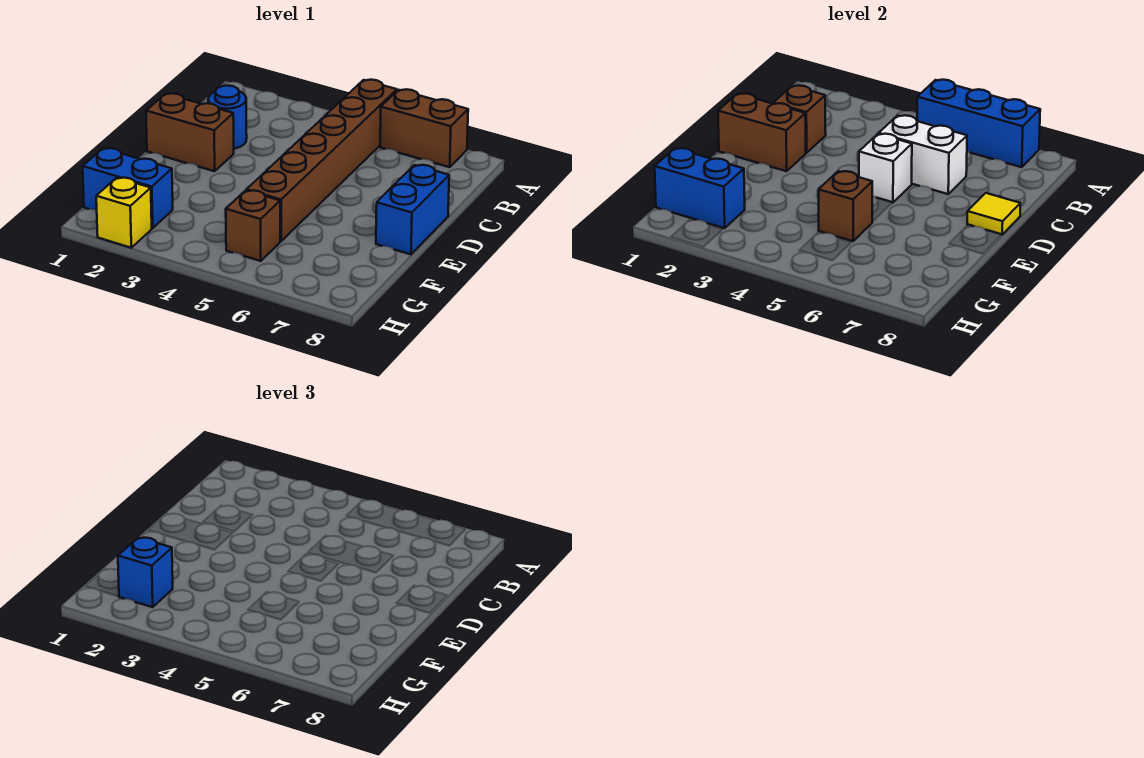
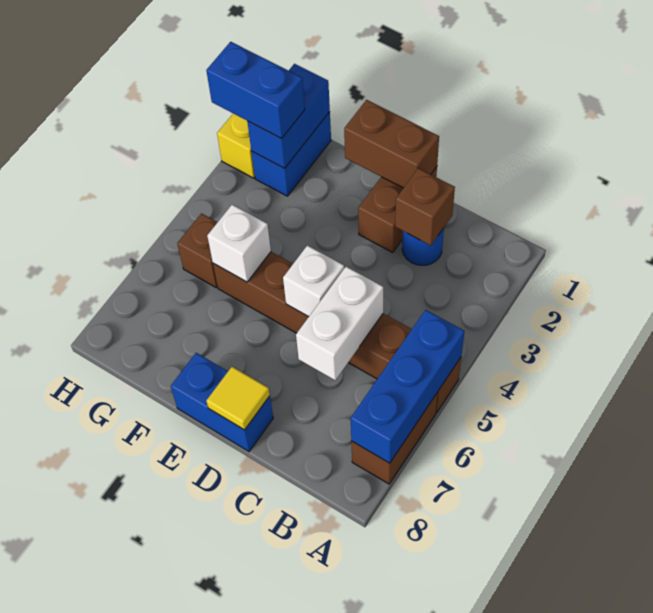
brown 1x2 brick [718,93,806,171] -> brown 1x2 brick turned to [344,100,439,188]
brown 1x1 brick [819,171,872,241] -> white 1x1 brick [207,205,271,282]
blue 1x1 brick [118,538,173,607] -> blue 1x2 brick [206,42,305,139]

